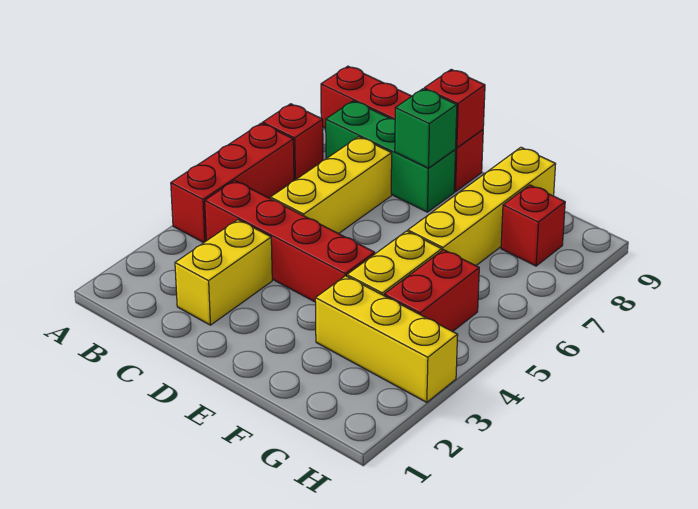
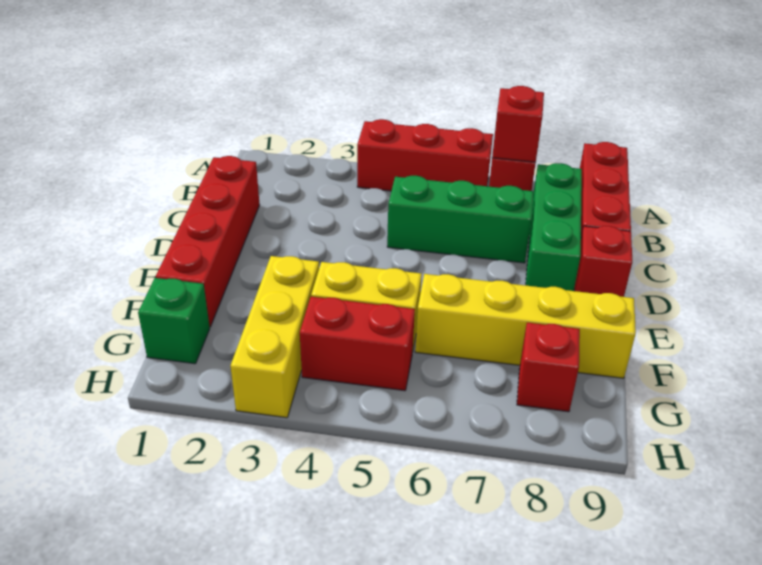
red 1x4 brick [205,181,375,302] -> red 1x4 brick moved to [156,156,260,327]
yellow 1x2 brick [175,220,272,325] -> none
yellow 1x3 brick [270,137,392,234] -> green 1x3 brick [387,176,534,263]
green 1x1 brick [395,89,457,168] -> green 1x1 brick moved to [138,278,210,364]
red 1x1 brick [424,70,485,148] -> red 1x1 brick moved to [492,86,544,162]

